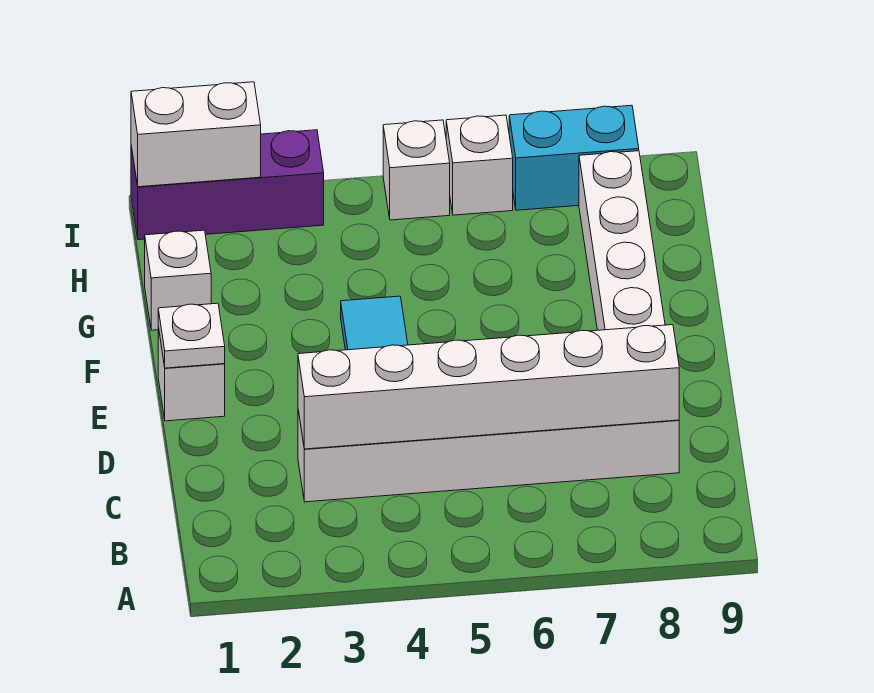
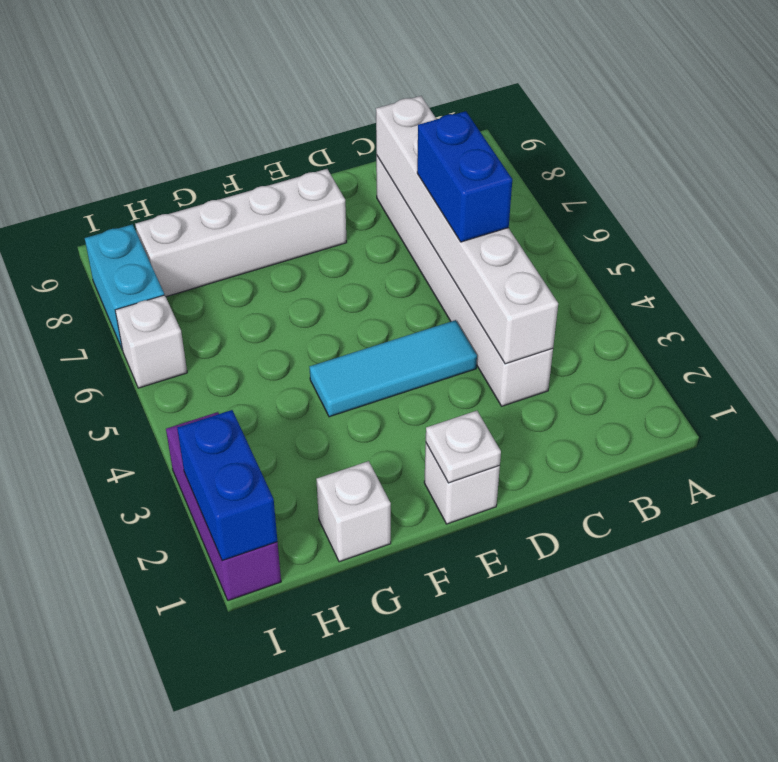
none -> blue 1x2 brick [417,111,512,242]
white 1x2 brick [131,82,261,187] -> blue 1x2 brick [177,410,277,561]
white 1x1 brick [383,120,450,220] -> none

